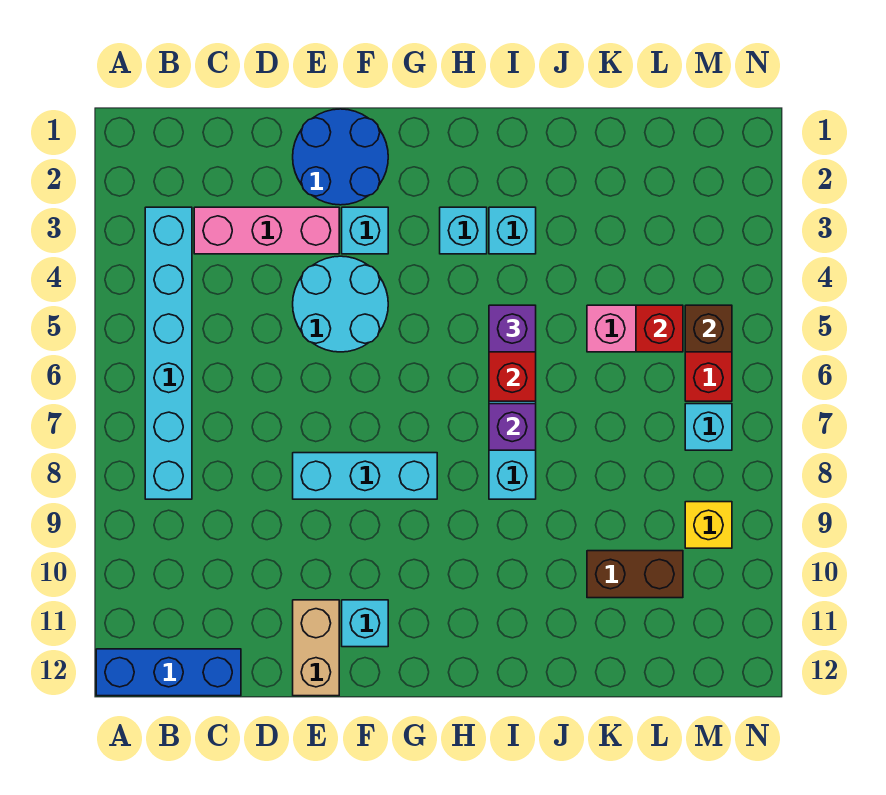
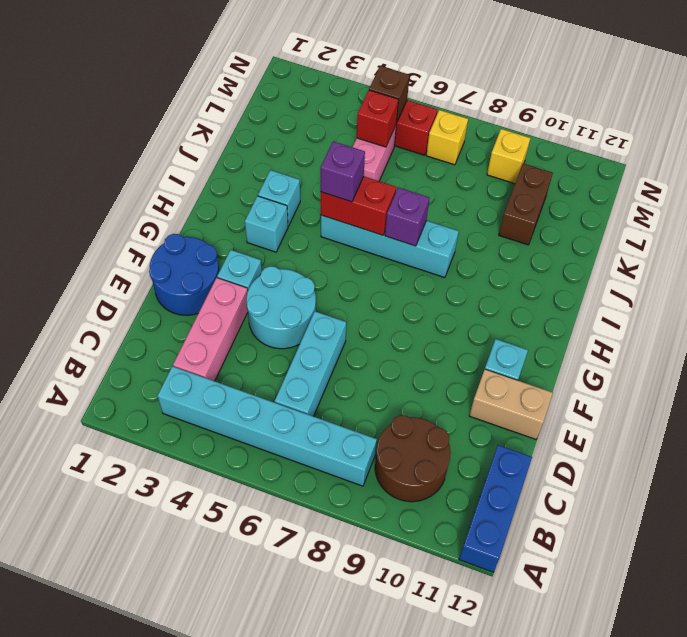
none -> brown 2x2 round brick [375,415,451,502]
cyan 1x3 brick [293,453,437,499] -> cyan 1x3 brick moved to [275,311,346,416]
cyan 1x1 brick [685,404,732,450] -> yellow 1x1 brick [426,110,468,165]

